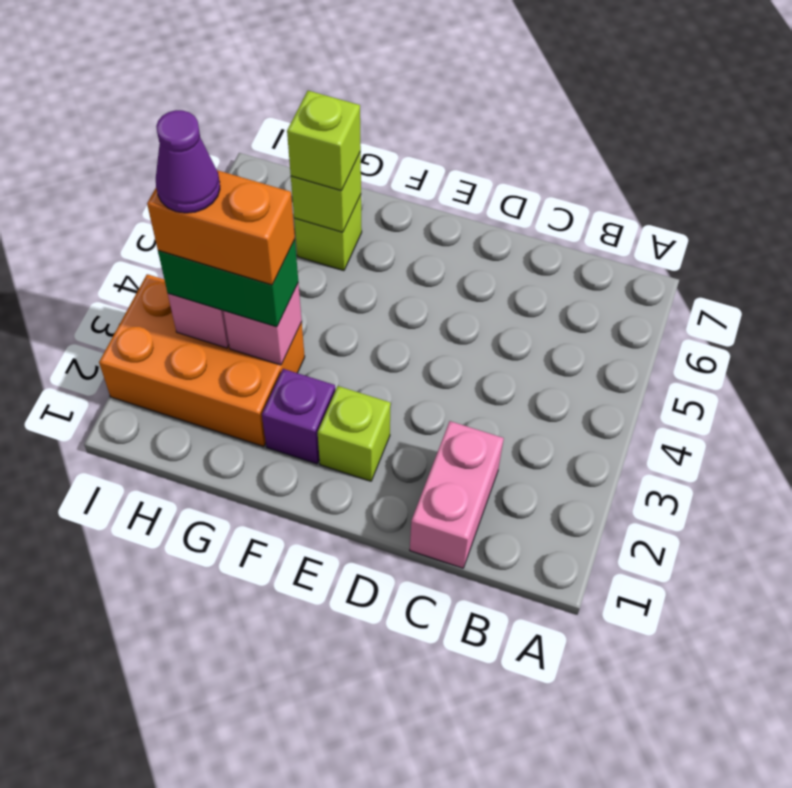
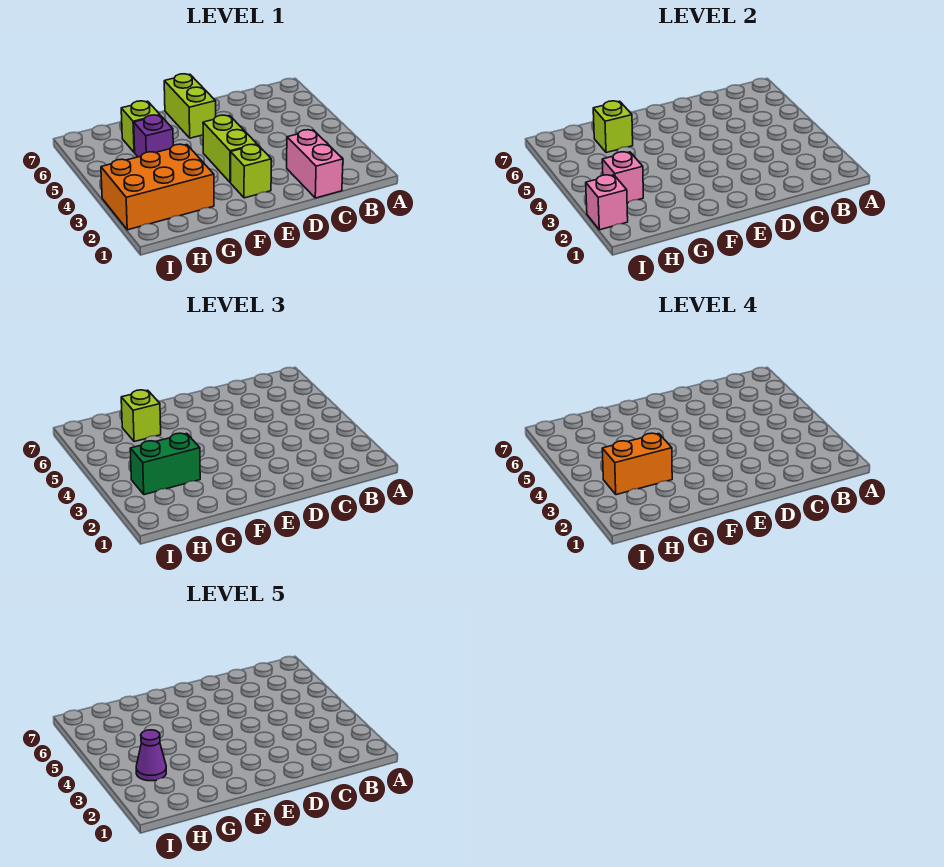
none -> lime 1x2 brick [203,115,257,182]
none -> lime 1x2 brick [164,74,216,138]
purple 1x1 brick [262,369,335,464] -> purple 1x1 brick moved to [134,115,173,157]
pink 1x1 brick [223,283,302,365] -> pink 1x1 brick moved to [586,175,628,230]

